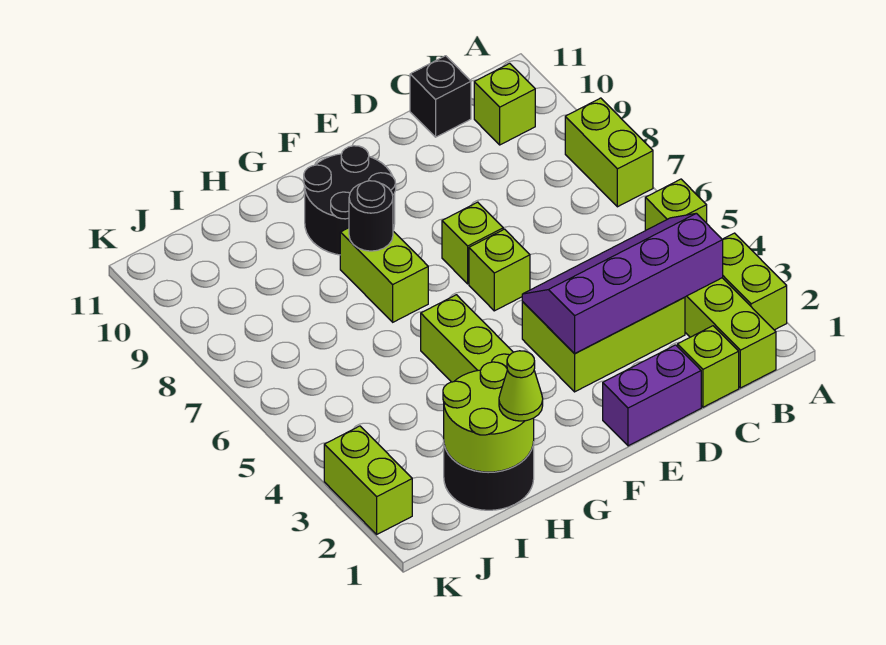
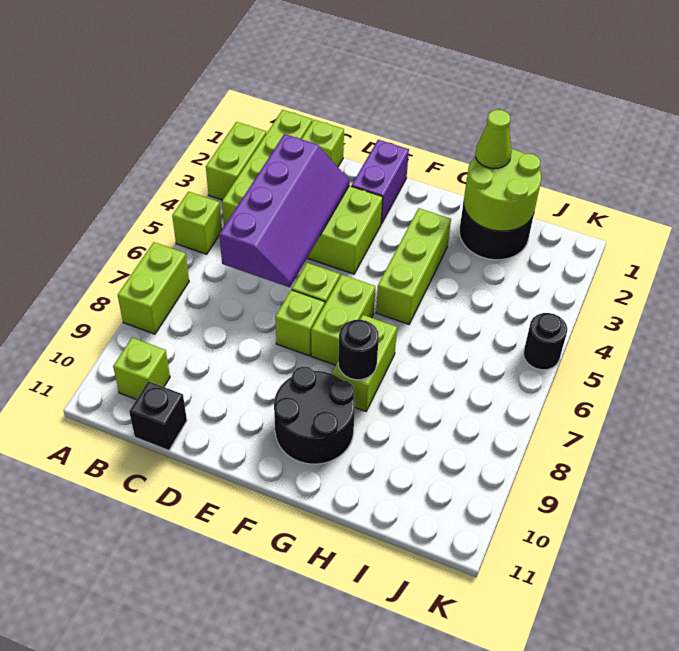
purple 2x4 slope [522,213,723,354] -> purple 2x4 slope turned to [219,134,349,287]
purple 1x2 brick [603,345,701,446] -> purple 1x2 brick turned to [352,140,409,224]
lime 1x2 brick [324,426,412,534] -> lime 1x2 brick moved to [311,275,375,365]
none -> black 1x1 round brick [523,313,567,370]

